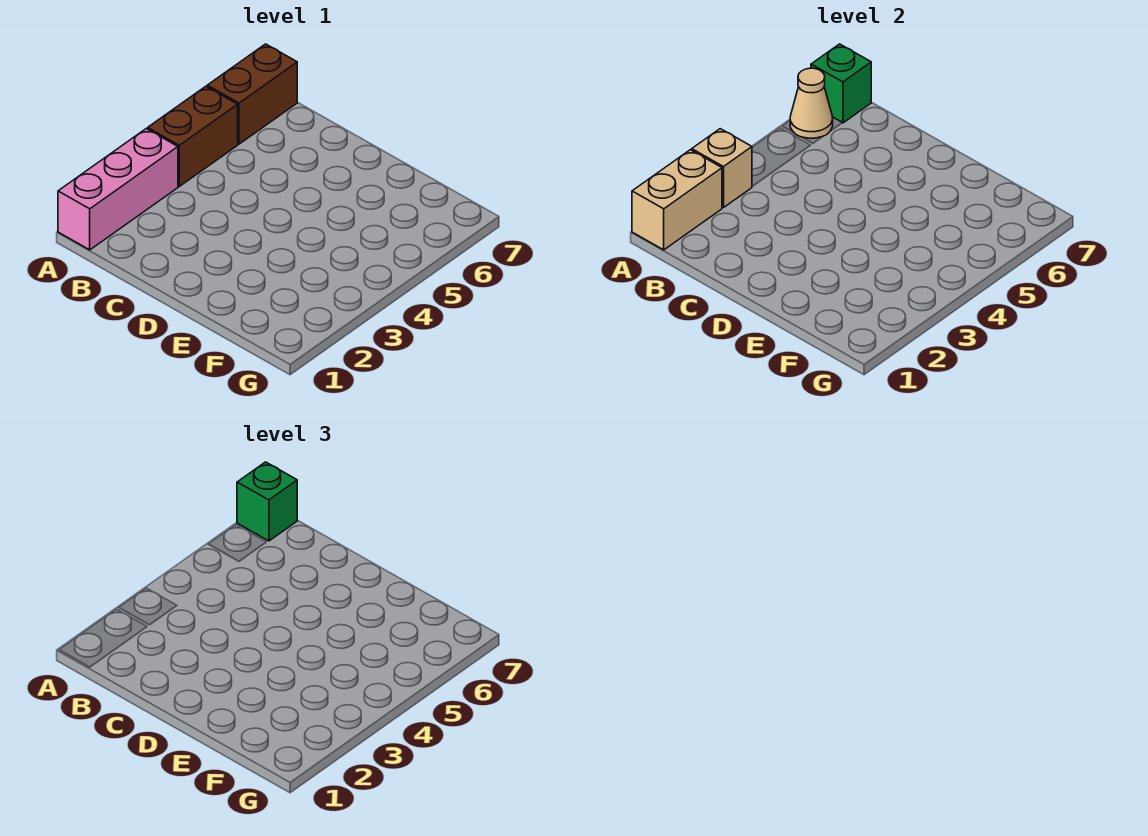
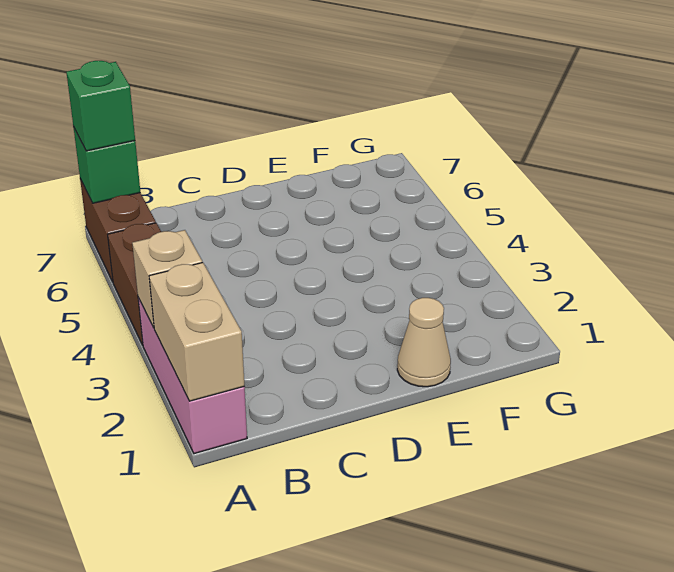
tan 1x1 cone [790,68,833,138] -> tan 1x1 cone moved to [397,298,451,387]

